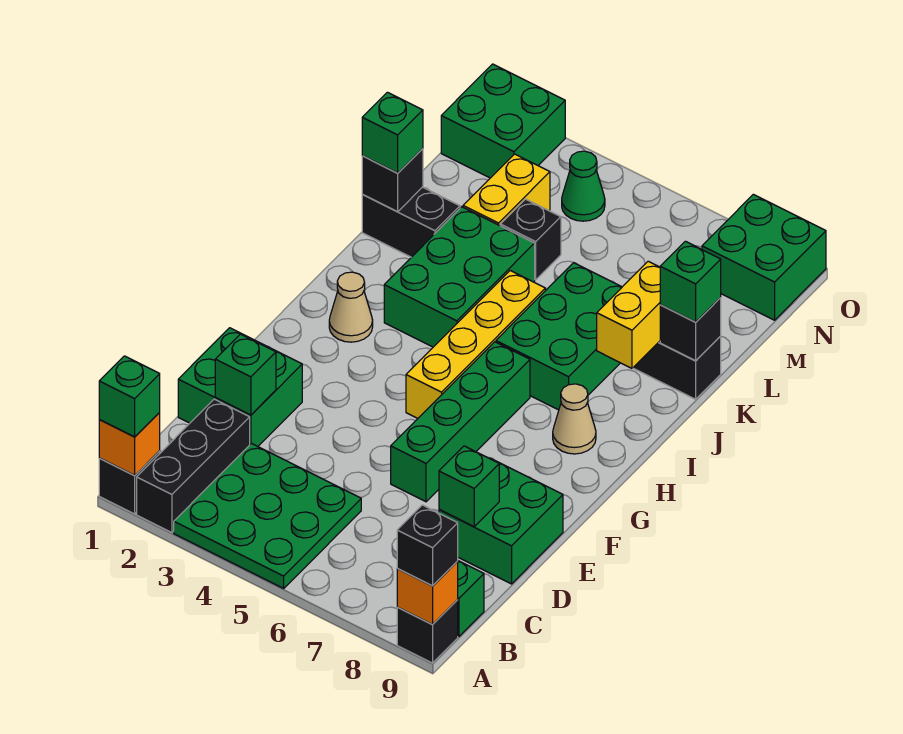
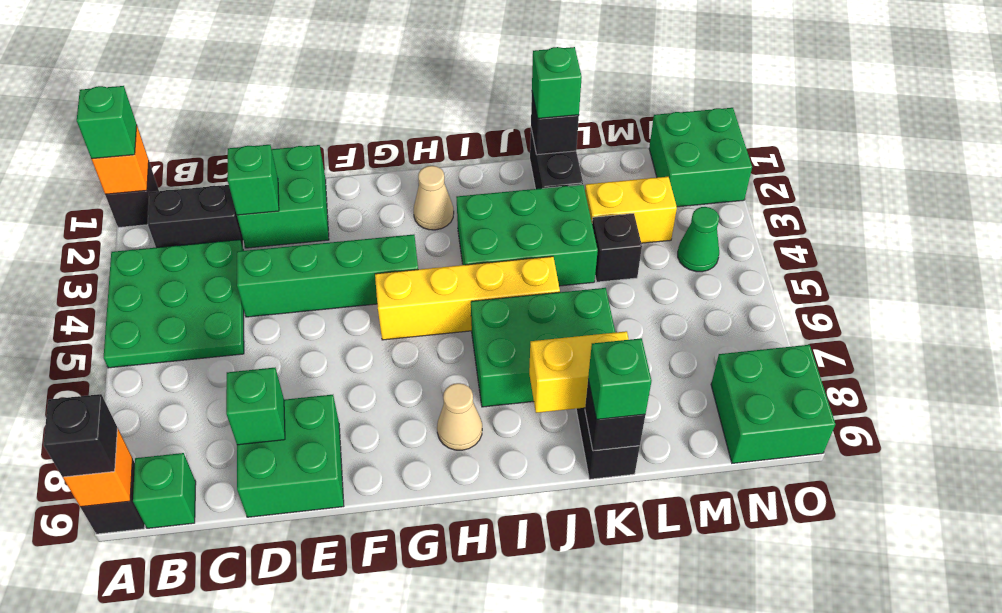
black 1x3 brick [137,399,250,533] -> black 1x2 brick [148,185,243,248]
green 1x4 brick [391,342,530,502] -> green 1x4 brick moved to [237,235,418,317]

